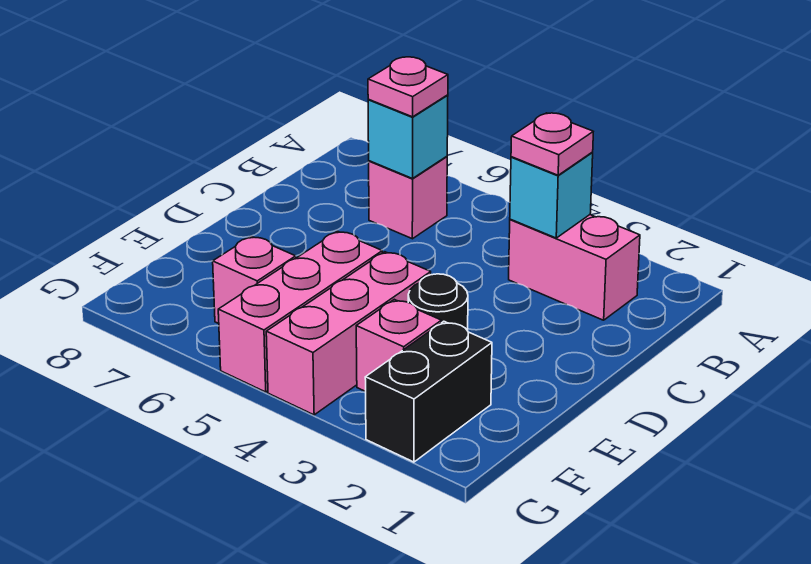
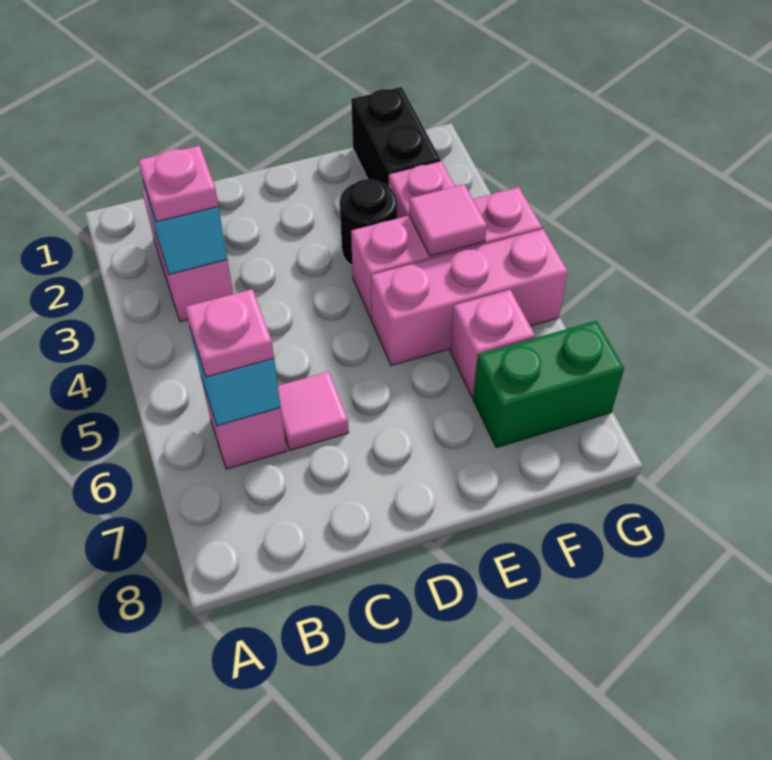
none -> pink 1x1 tile [278,371,349,450]
black 1x2 brick [365,321,492,462] -> black 1x2 brick turned to [351,87,441,187]
none -> pink 1x1 tile [409,184,487,256]
none -> green 1x2 brick [473,321,624,448]

